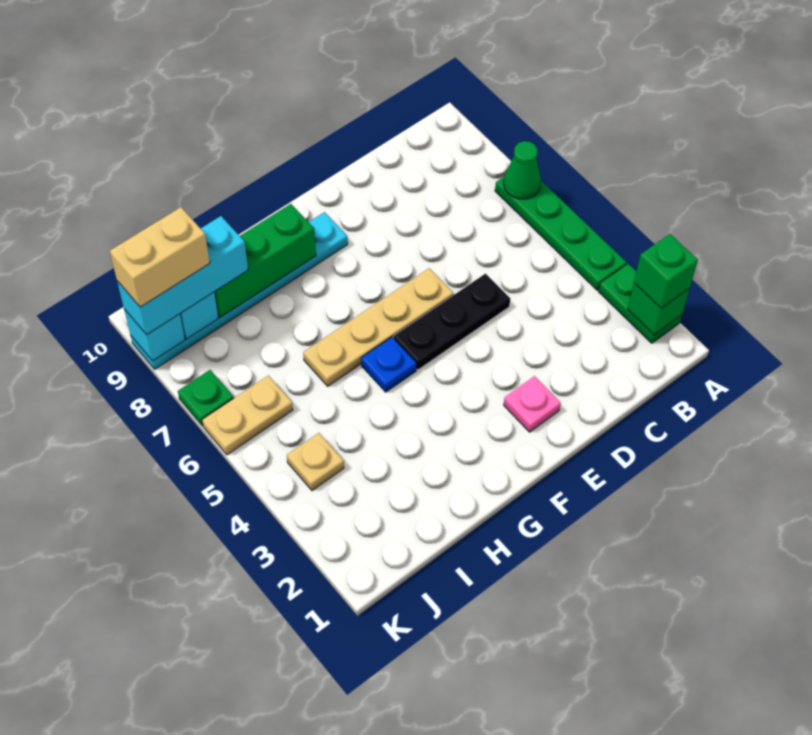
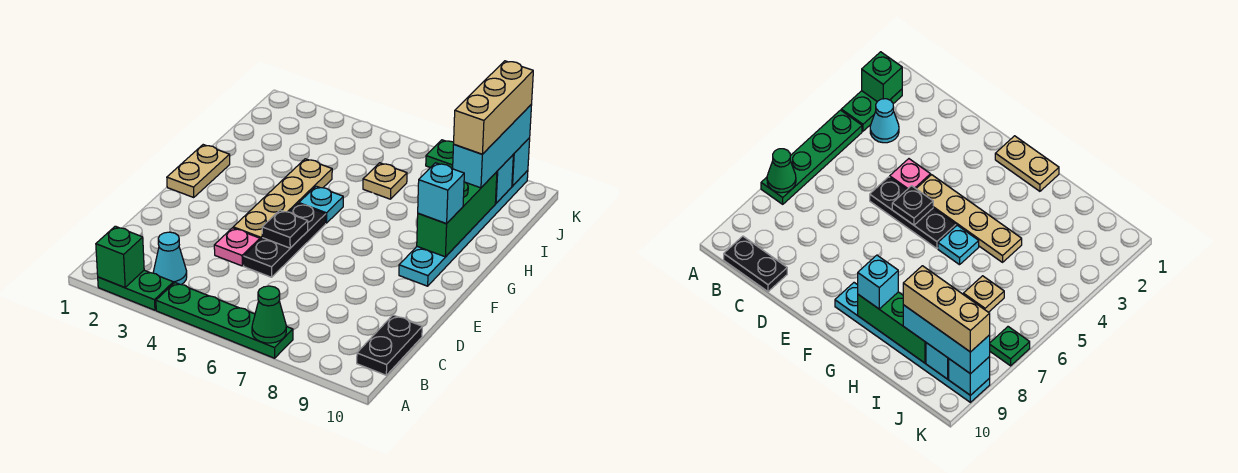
green 1x1 brick [634,234,698,308] -> none
none -> cyan 1x1 cone [153,232,187,285]
none -> black 1x2 plate [357,315,422,375]
pink 1x1 plate [504,376,561,432] -> pink 1x1 plate moved to [214,228,260,266]
none -> black 1x1 plate [262,210,308,248]
tan 1x4 plate [303,268,454,386] -> tan 1x4 plate moved to [233,159,332,240]
blue 1x1 plate [361,337,416,392] -> cyan 1x1 plate [299,186,343,223]
none -> cyan 1x1 brick [418,163,464,224]
tan 1x1 plate [287,433,344,490] -> tan 1x1 plate moved to [363,163,407,199]
tan 1x2 plate [202,375,293,455] -> tan 1x2 plate moved to [167,145,230,198]
tan 1x2 brick [110,207,210,307] -> tan 1x3 brick [454,61,533,154]

